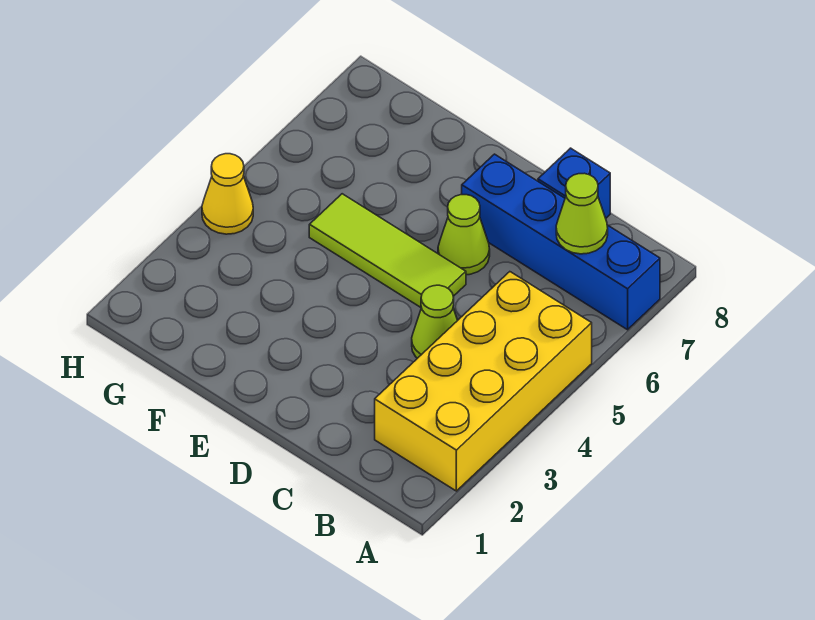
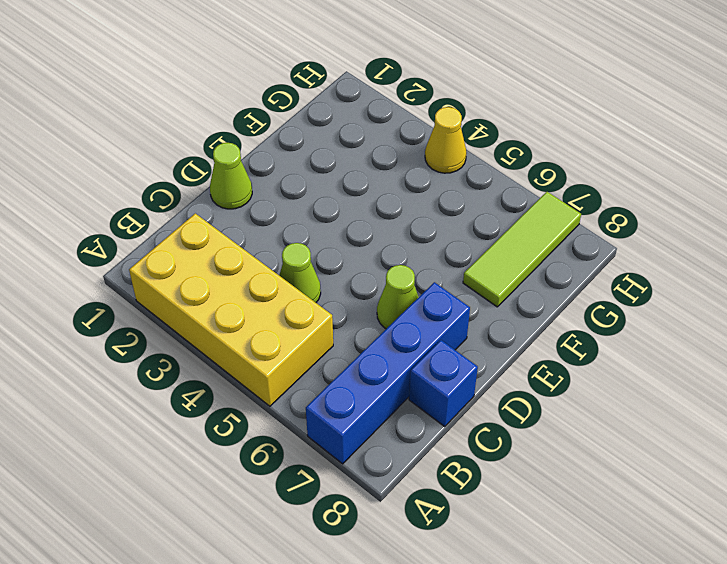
lime 1x1 cone [556,173,608,254] -> lime 1x1 cone moved to [210,143,252,209]
lime 1x3 tile [309,194,466,307] -> lime 1x3 tile moved to [463,192,581,307]

